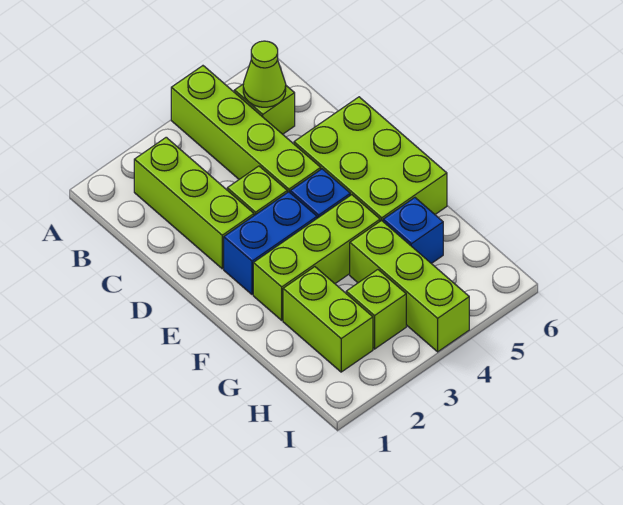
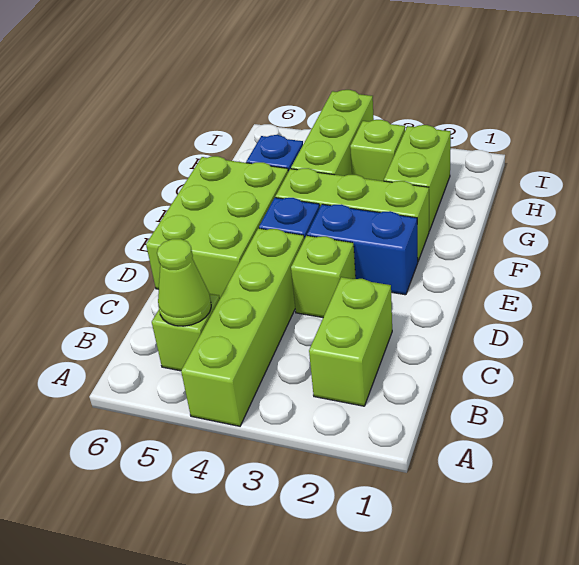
lime 1x3 brick [134,137,254,269] -> lime 1x2 brick [309,277,392,406]

